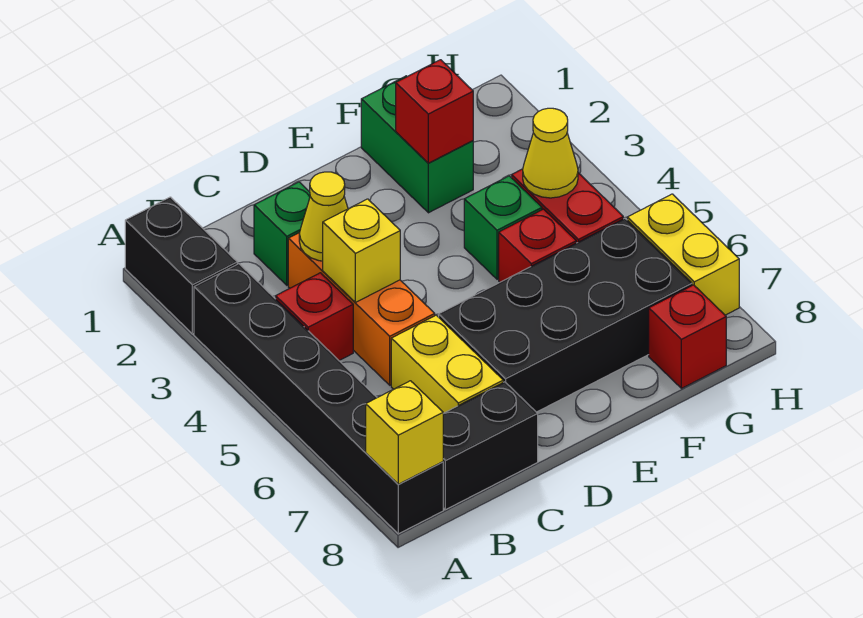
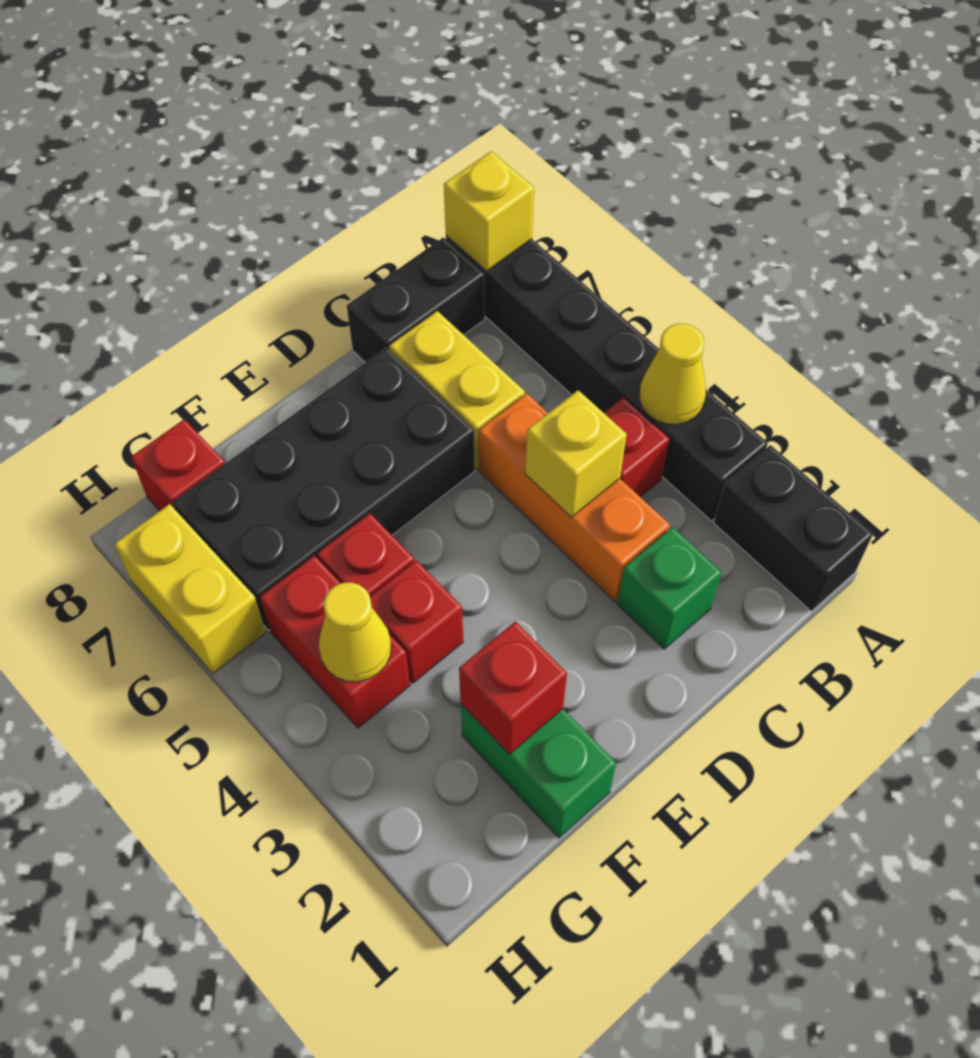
yellow 1x1 cone [299,172,348,261] -> yellow 1x1 cone moved to [640,324,706,424]
green 1x1 brick [464,176,542,279] -> red 1x1 brick [370,560,463,683]

